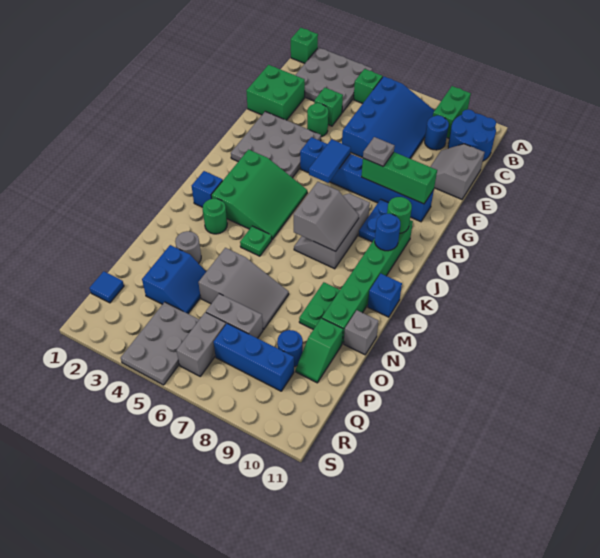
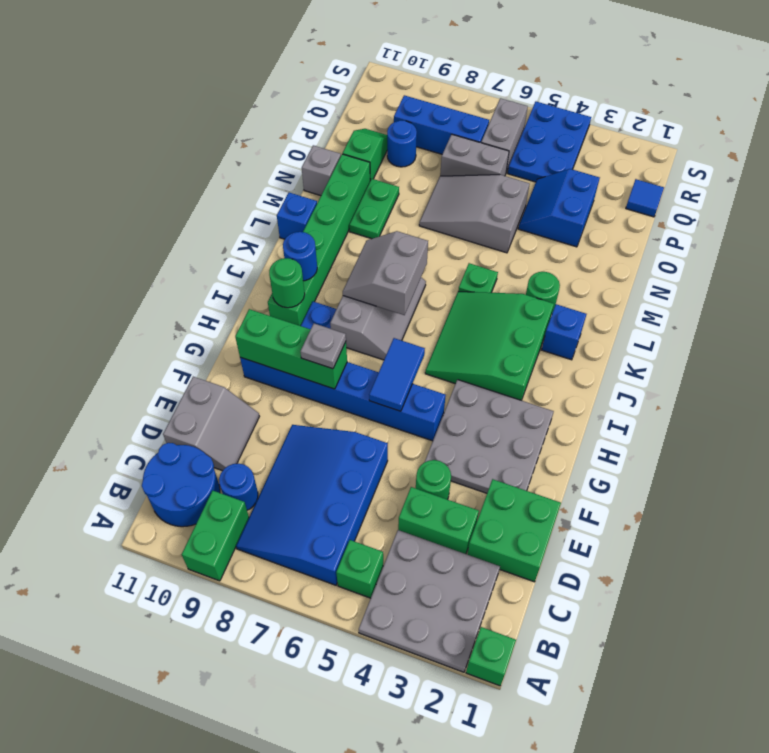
green 1x1 brick [314,88,343,126] -> green 1x2 brick [398,487,479,554]
grey 1x1 round brick [175,231,201,263] -> none
grey 2x3 plate [121,302,199,385] -> blue 2x3 plate [508,102,591,182]

